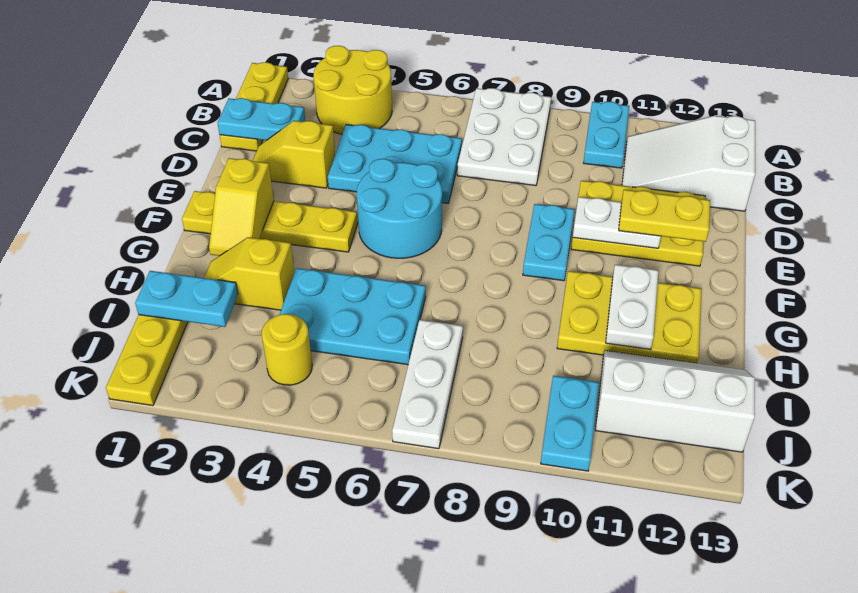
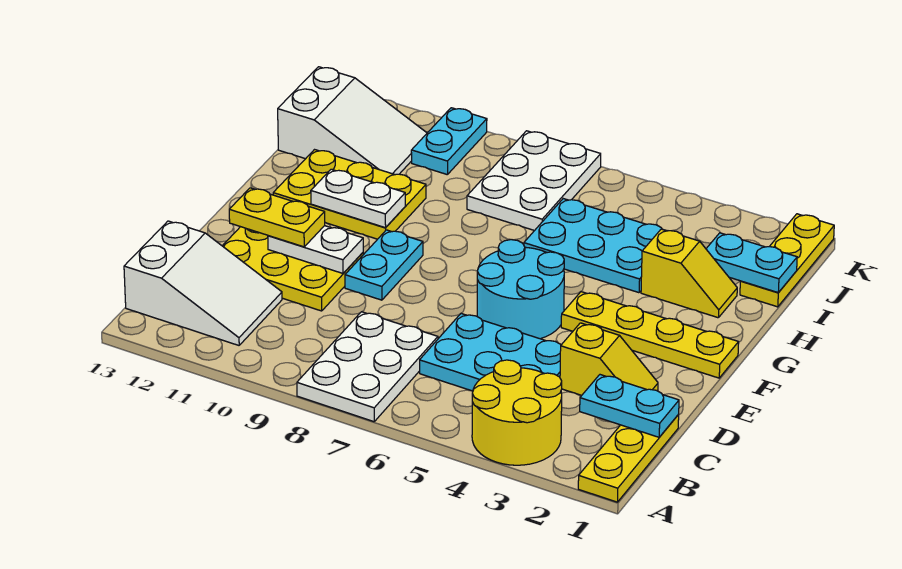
cyan 1x2 plate [584,102,629,168] -> none
yellow 1x2 slope [209,158,274,256] -> none
white 1x2 plate [606,265,658,350] -> white 1x2 plate turned to [311,169,405,228]
white 1x3 plate [392,320,463,449] -> white 2x3 plate [467,131,601,231]
white 2x3 slope [595,351,755,452] -> white 2x3 slope turned to [278,67,427,175]
yellow 1x1 round brick [262,314,312,385] -> none

